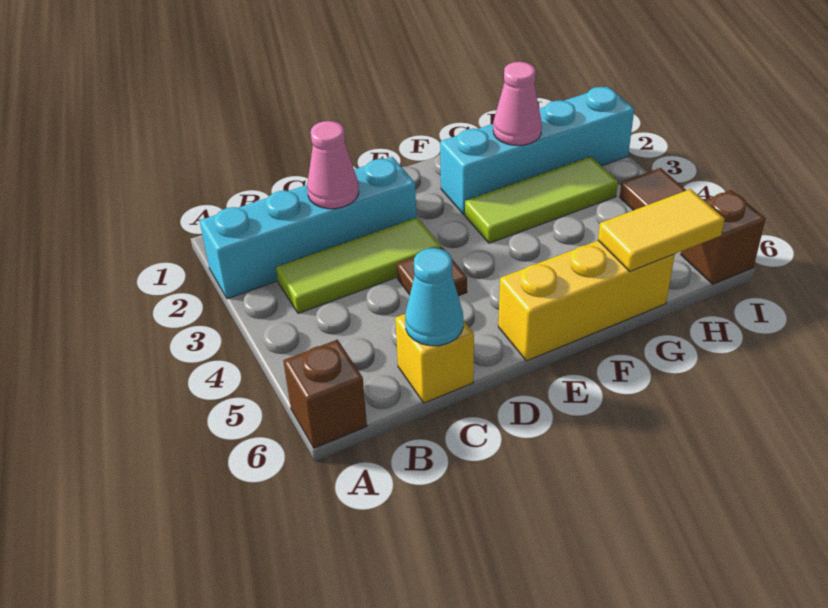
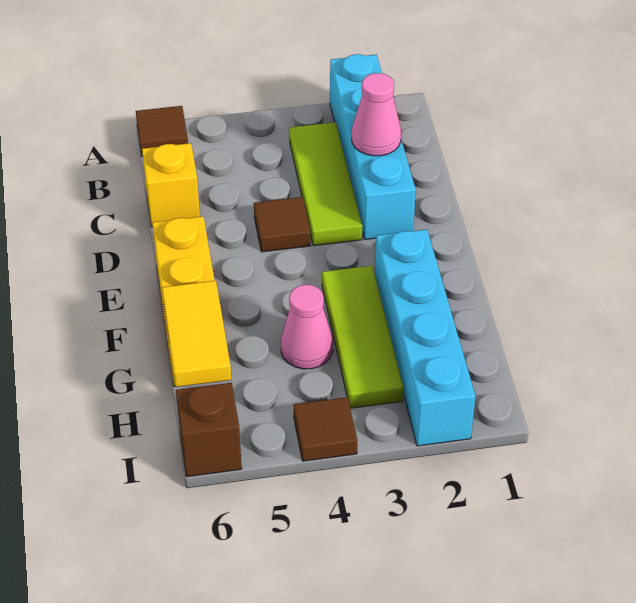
brown 1x1 brick [283,340,367,448] -> brown 1x1 tile [136,106,188,157]
cyan 1x1 cone [405,248,463,346] -> none
pink 1x1 cone [493,62,542,145] -> pink 1x1 cone moved to [281,285,333,369]

